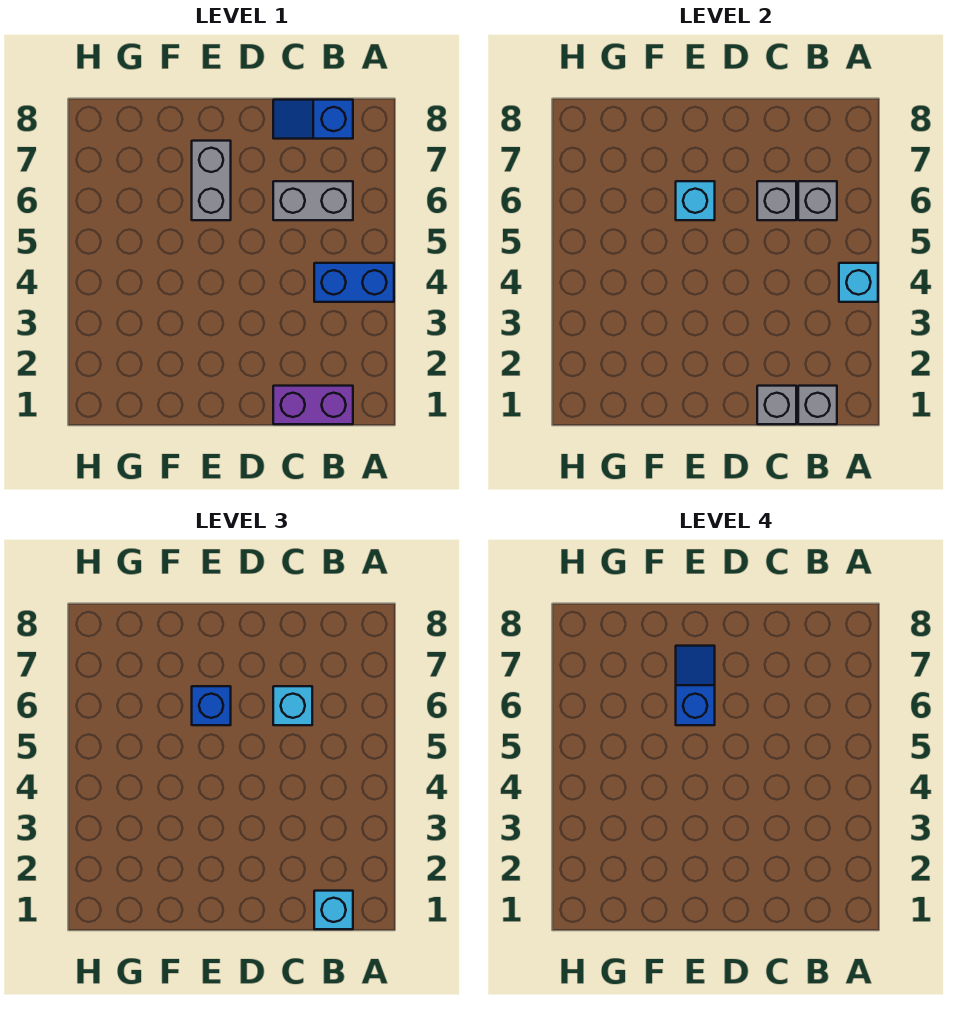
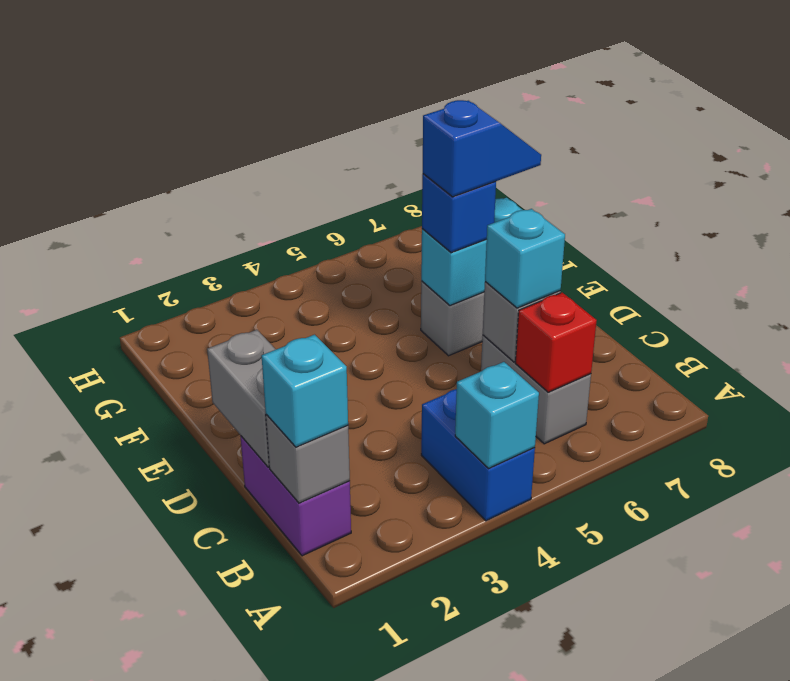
grey 1x1 brick [798,181,837,220] -> red 1x1 brick [515,293,597,392]
blue 1x2 slope [273,100,353,139] -> none
grey 1x1 brick [757,386,796,424] -> grey 1x2 brick [207,330,276,467]
cyan 1x1 brick [676,181,715,220] -> cyan 1x2 brick [421,198,522,305]

